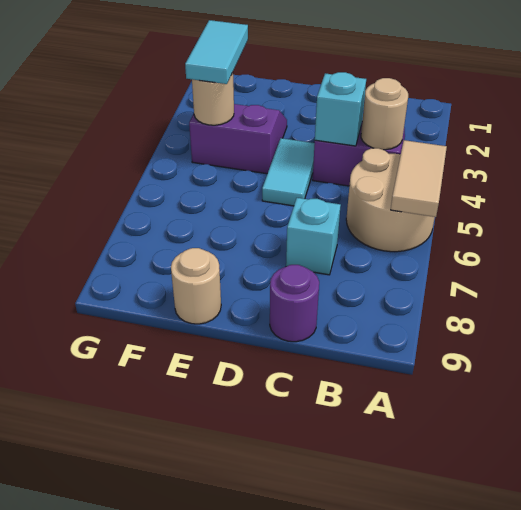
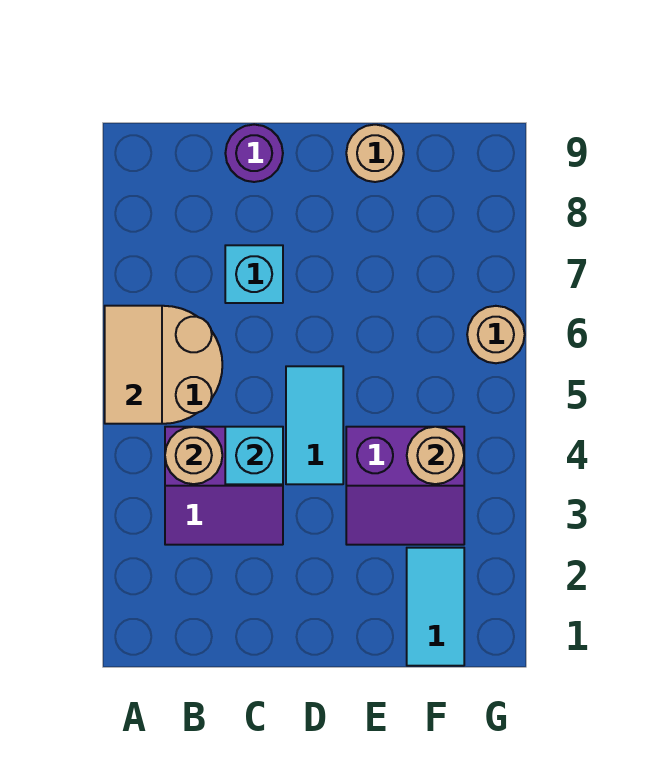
cyan 1x2 tile [185,20,248,84] -> cyan 1x2 tile moved to [407,548,464,666]
none -> tan 1x1 round brick [467,306,525,363]

